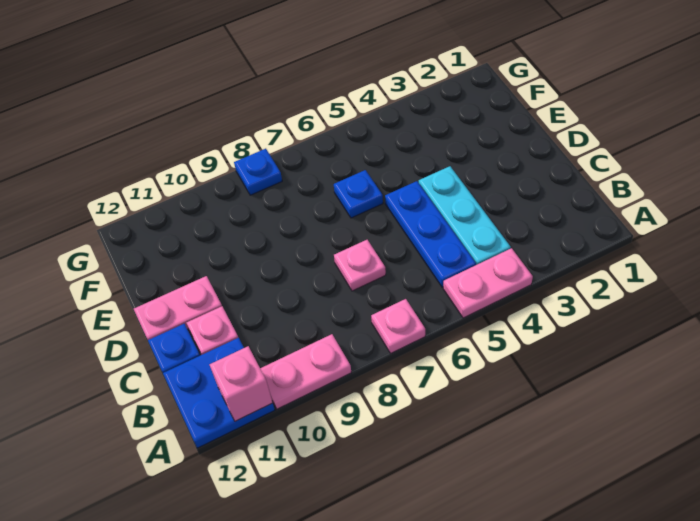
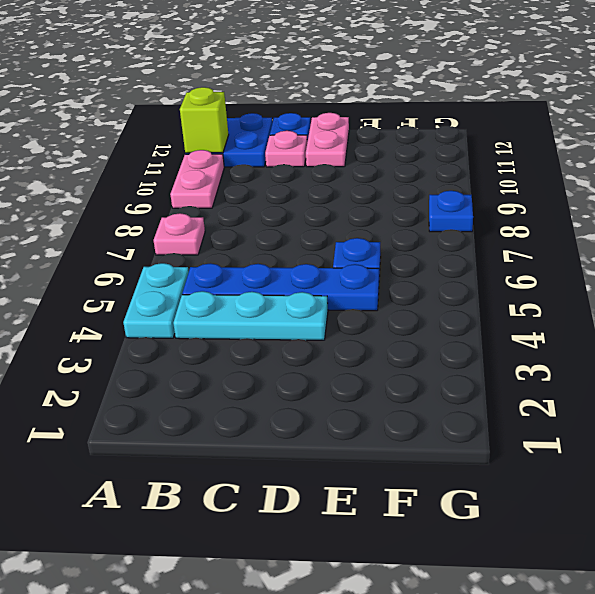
pink 1x2 plate [443,248,533,318] -> cyan 1x2 plate [123,263,189,338]
pink 1x1 brick [210,346,273,421] -> lime 1x1 brick [180,87,229,153]
blue 1x3 plate [385,181,476,287] -> blue 1x4 plate [182,263,379,311]
pink 1x1 plate [334,240,386,291] -> none

